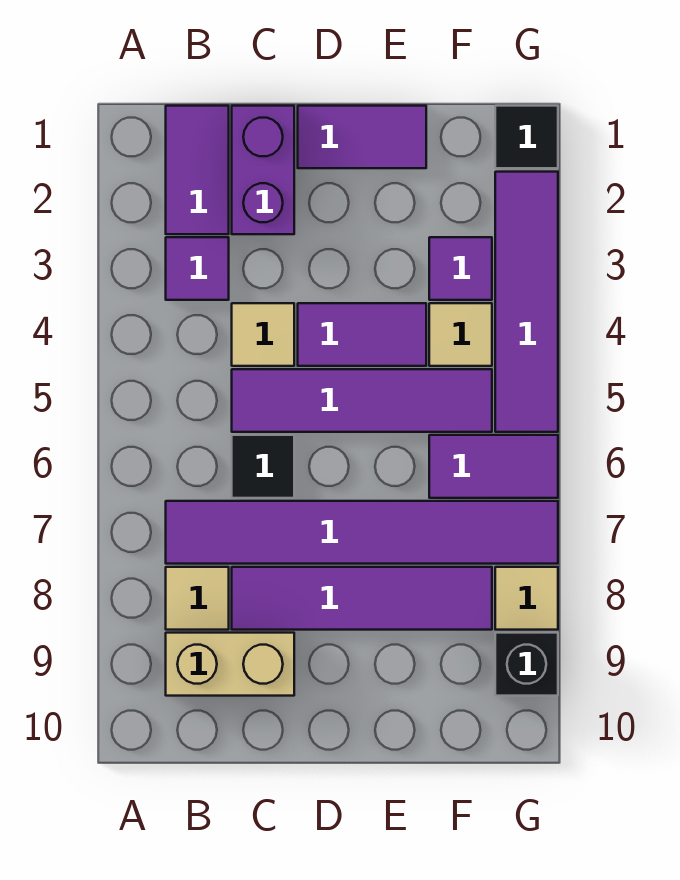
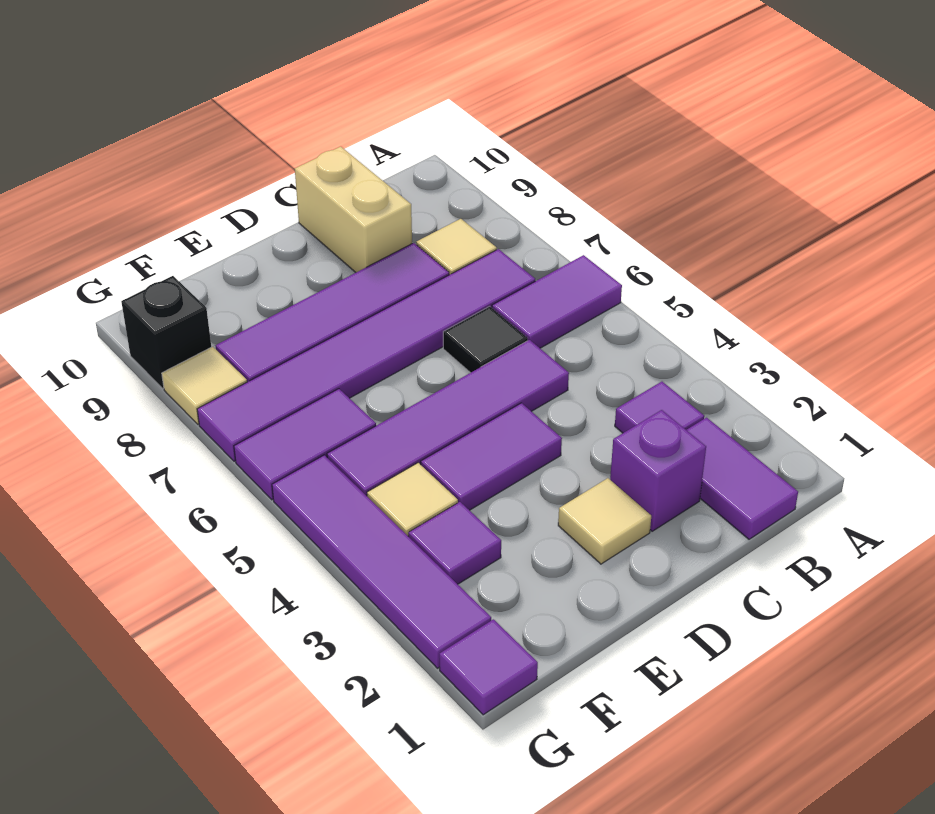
tan 1x2 brick [166,633,294,696] -> tan 1x2 brick turned to [295,146,412,272]
purple 1x2 brick [232,106,294,234] -> purple 1x1 brick [610,410,706,531]
tan 1x1 tile [232,303,294,366] -> tan 1x1 tile moved to [558,478,651,564]
purple 1x2 tile [298,106,426,168] -> purple 1x2 tile moved to [492,255,622,348]
black 1x1 tile [495,106,558,168] -> purple 1x1 tile [439,619,538,715]

